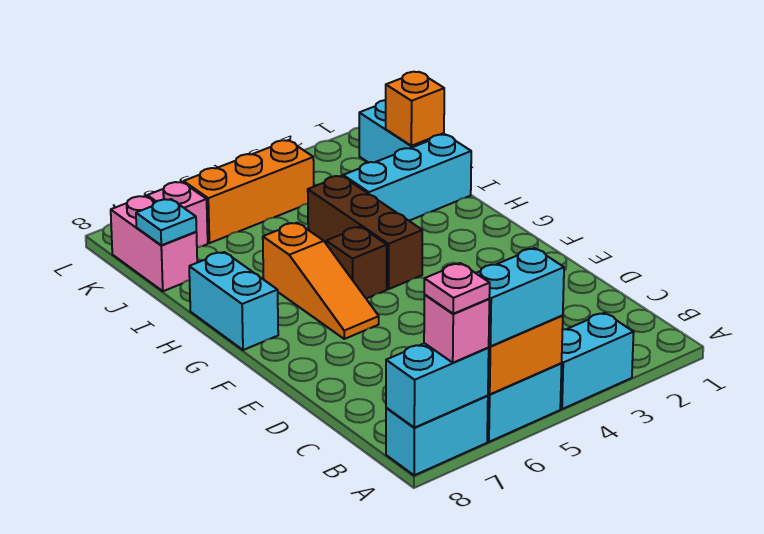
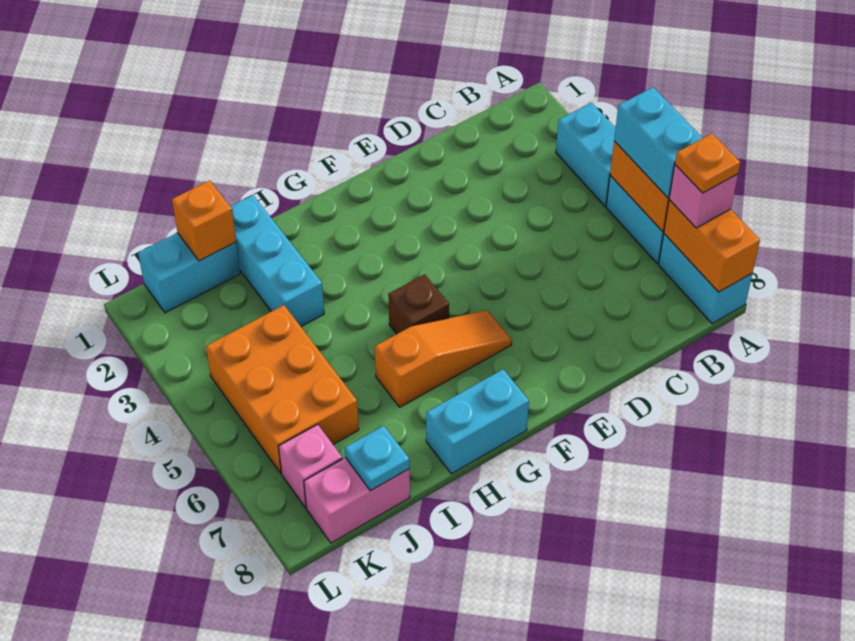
cyan 1x2 brick [386,343,489,428] -> orange 1x2 brick [664,200,760,292]
pink 1x1 plate [424,263,490,314] -> orange 1x1 plate [675,133,740,193]
brown 1x3 brick [308,176,422,289] -> none
orange 1x3 brick [184,140,314,243] -> orange 2x3 brick [206,305,359,473]

